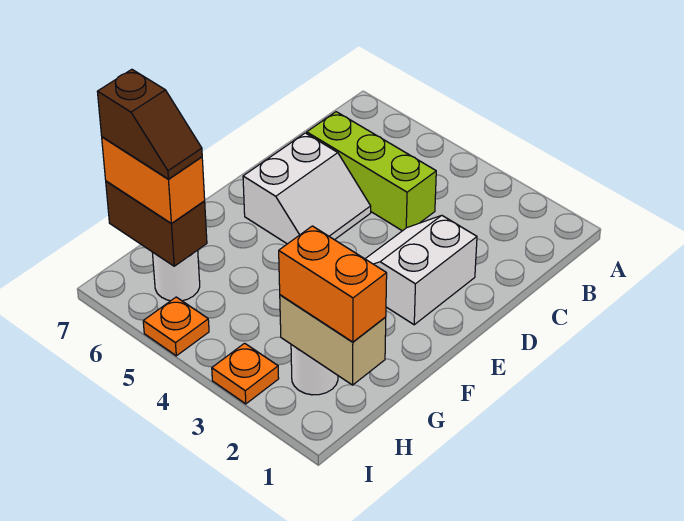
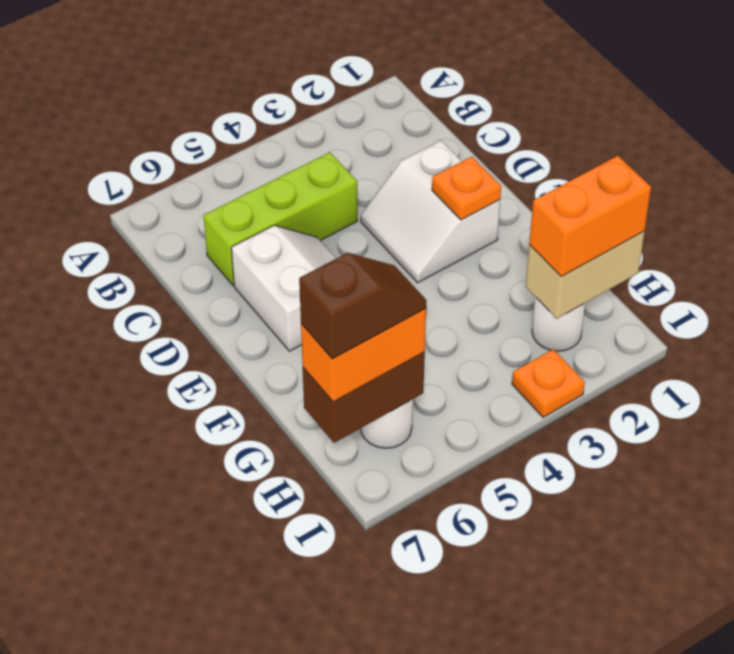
orange 1x1 plate [143,297,209,356] -> orange 1x1 plate moved to [432,157,501,220]

